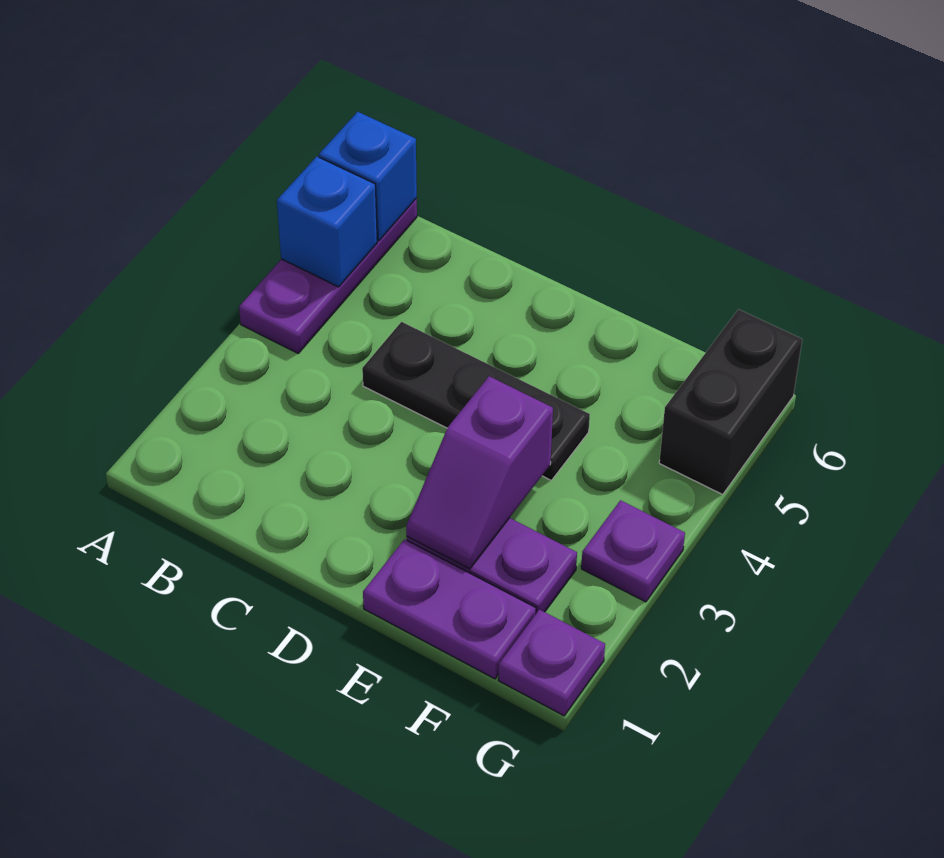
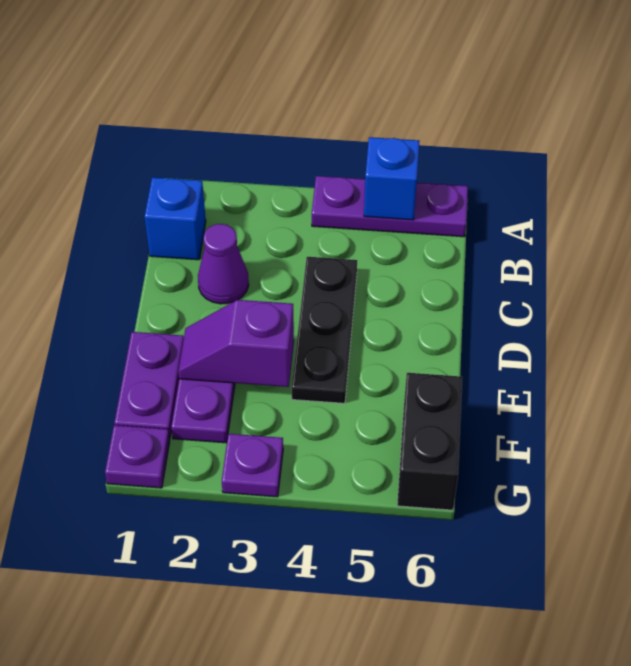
blue 1x1 brick [319,112,417,240] -> blue 1x1 brick moved to [144,177,206,260]
none -> purple 1x1 cone [198,224,249,304]
black 1x2 brick [659,309,802,495] -> black 1x2 brick turned to [397,373,462,510]

